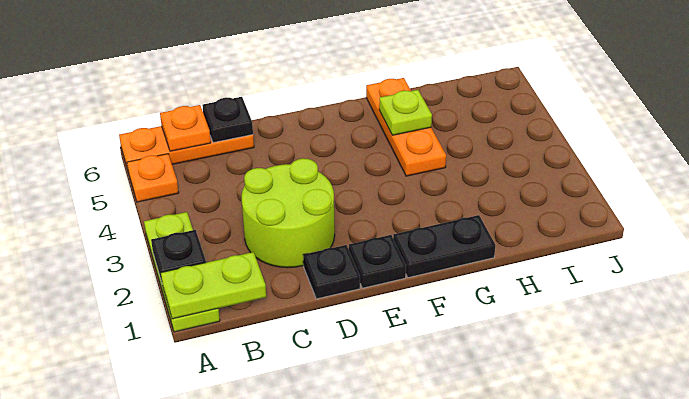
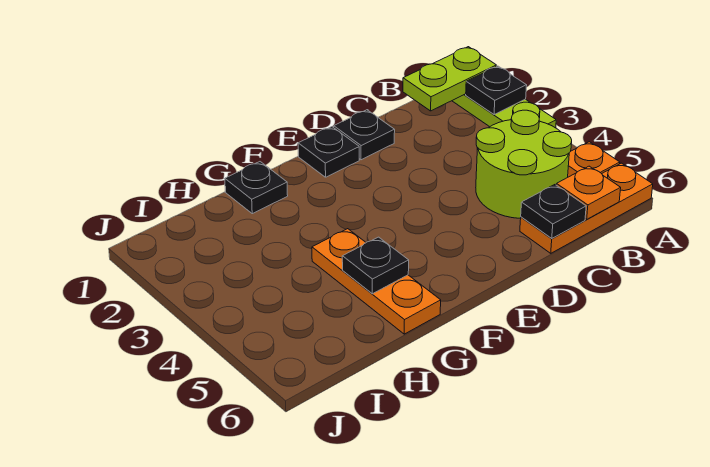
lime 2x2 round brick [242,158,335,268] -> lime 2x2 round brick moved to [476,110,572,218]
black 1x2 plate [393,215,495,278] -> black 1x1 plate [225,162,288,214]
lime 1x1 plate [379,90,432,135] -> black 1x1 plate [342,237,409,294]

